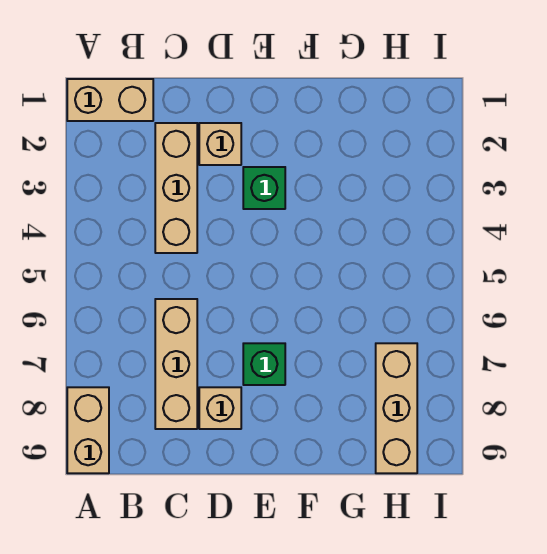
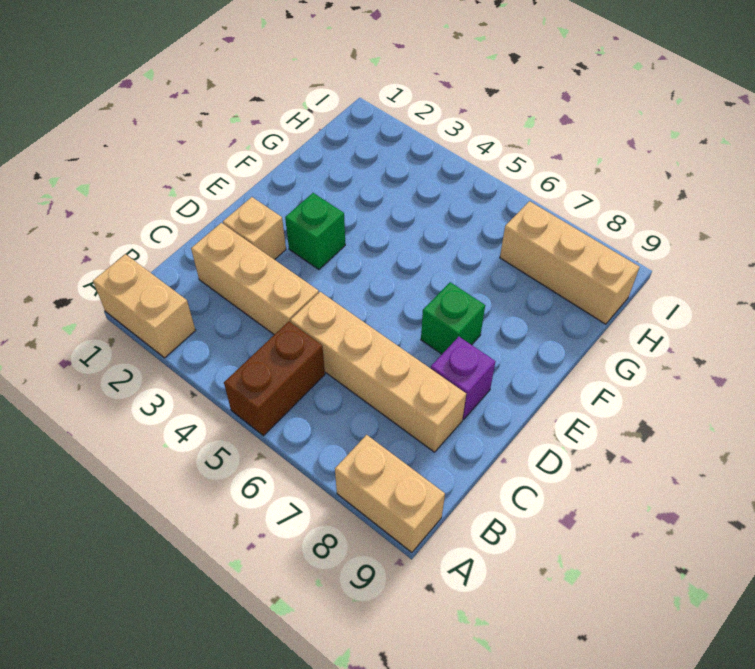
tan 1x2 brick [67,79,153,121] -> tan 1x2 brick turned to [93,254,196,358]
none -> brown 1x2 brick [224,321,325,436]
tan 1x3 brick [155,299,197,429] -> tan 1x4 brick [290,292,466,452]
tan 1x1 brick [199,387,241,429] -> purple 1x1 brick [431,337,496,419]

